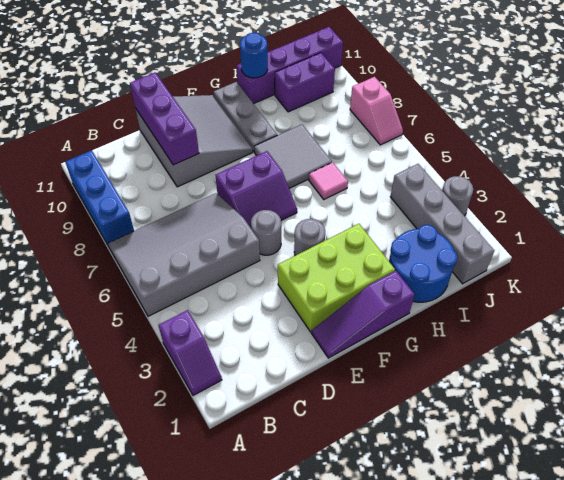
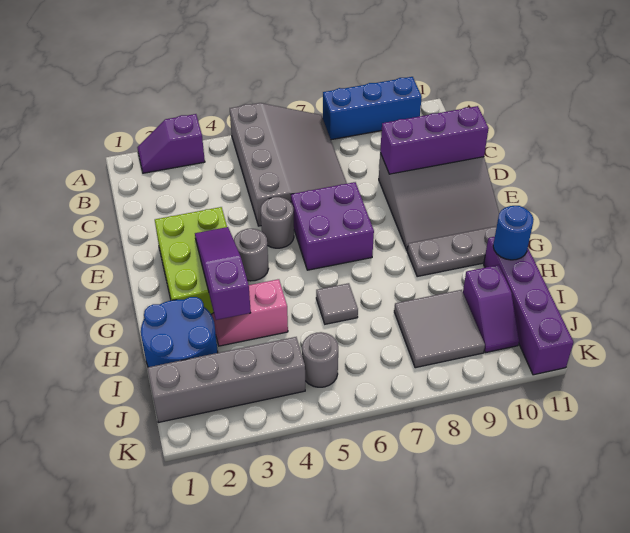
purple 1x3 slope [312,271,415,358] -> purple 1x3 slope moved to [195,227,251,320]
purple 2x2 slope [215,151,297,228] -> purple 2x2 brick [291,182,374,270]
grey 2x2 tile [254,125,332,188] -> grey 2x2 tile moved to [394,290,485,368]
pink 1x1 tile [309,162,348,199] -> grey 1x1 tile [316,283,358,324]
purple 1x2 brick [275,53,335,112] -> purple 1x2 slope [463,265,519,353]
grey 1x1 round brick [442,176,473,216] -> grey 1x1 round brick moved to [302,332,338,387]
pink 1x2 slope [350,77,403,145] -> pink 1x2 slope moved to [211,279,288,346]

